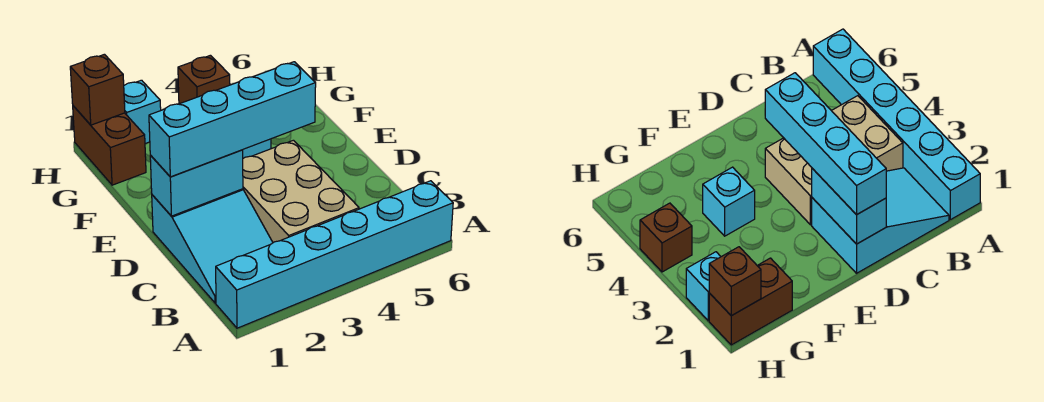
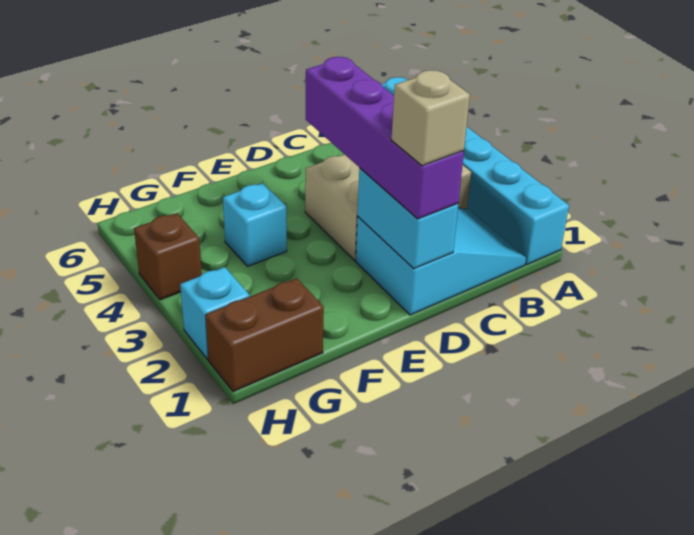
cyan 1x4 brick [149,62,316,177] -> purple 1x4 brick [306,57,464,219]
none -> tan 1x1 brick [391,70,470,166]
brown 1x1 brick [70,54,125,125] -> none

